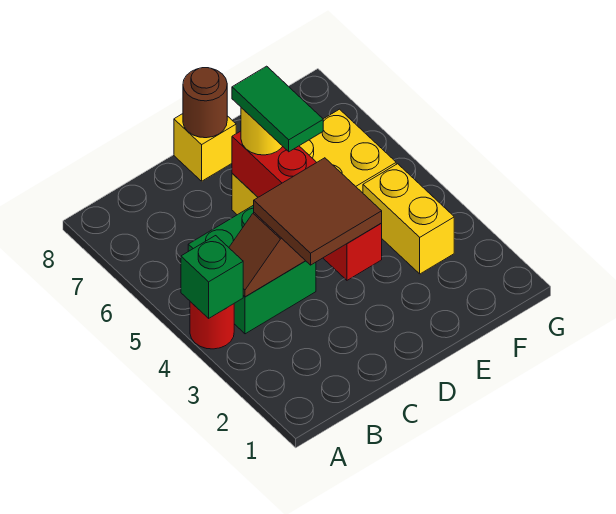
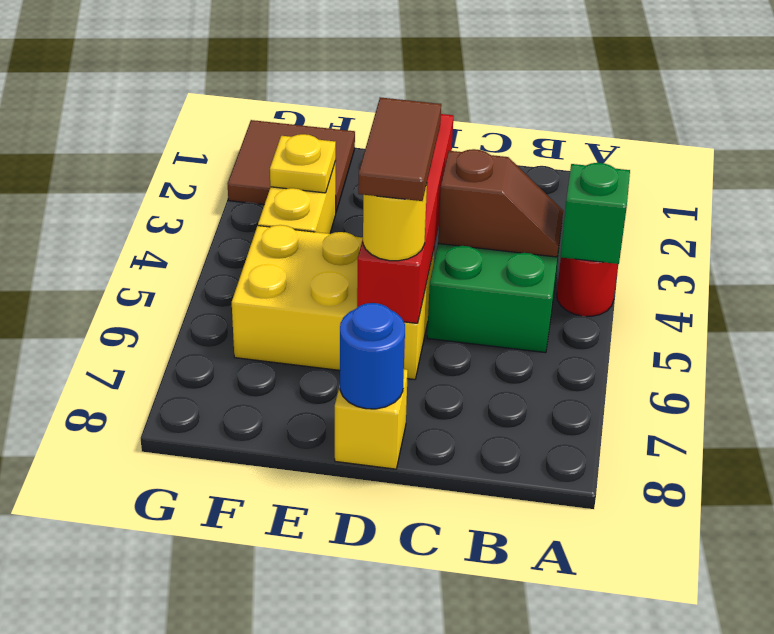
brown 2x2 tile [254,158,382,265] -> brown 2x2 tile moved to [228,120,355,211]
green 1x2 tile [232,66,323,152] -> brown 1x2 tile [358,97,441,201]
brown 1x1 round brick [183,68,227,138] -> blue 1x1 round brick [340,303,405,409]
none -> yellow 1x1 plate [270,134,336,193]

